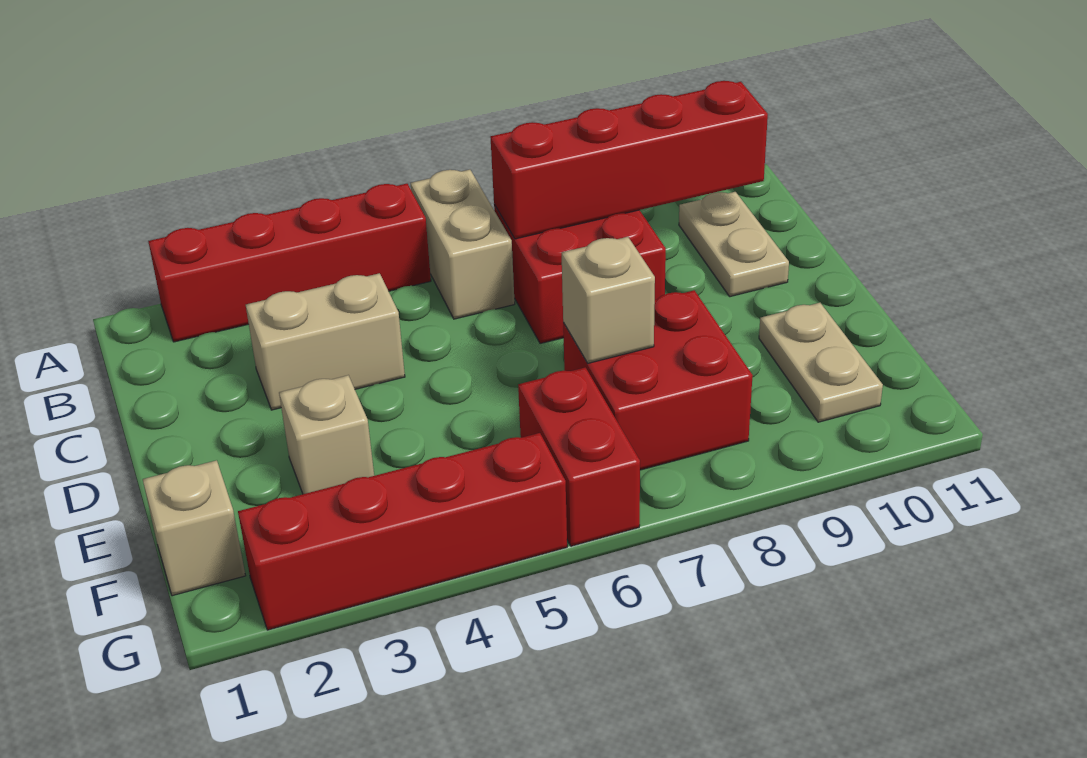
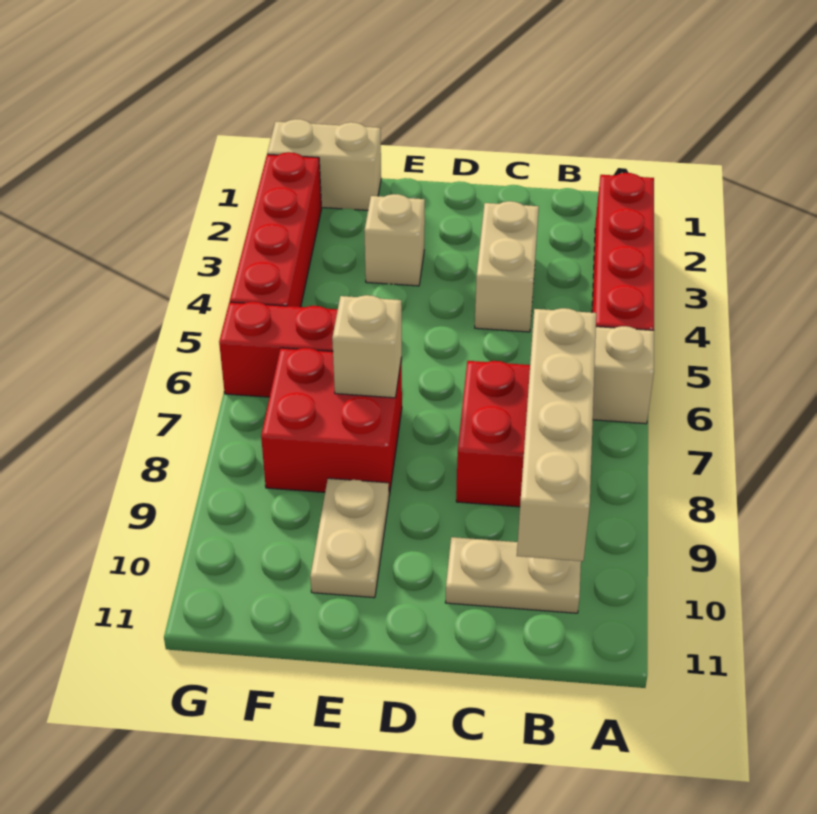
red 1x4 brick [490,81,768,239] -> tan 1x4 brick [517,308,596,561]
tan 1x2 plate [759,303,883,422] -> tan 1x2 plate turned to [310,478,389,598]
tan 1x1 brick [143,460,246,596] -> tan 1x2 brick [267,119,381,210]

